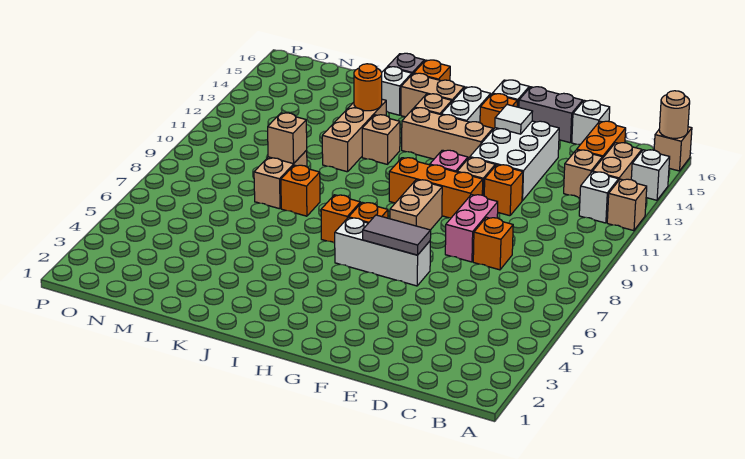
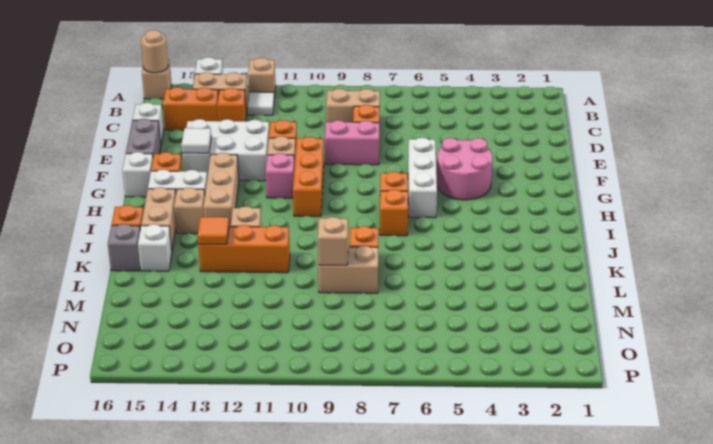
white 1x1 brick [579,172,619,223] -> white 1x1 tile [247,92,274,115]
tan 1x1 brick [564,150,602,198] -> orange 1x1 brick [217,88,246,121]
none -> pink 2x2 round brick [437,138,493,200]
grey 1x2 tile [363,215,431,255] -> none
tan 1x2 brick [390,180,442,230] -> tan 1x2 brick moved to [326,89,380,122]
tan 1x3 brick [322,99,386,172] -> orange 1x3 brick [198,225,290,273]
orange 1x1 round brick [354,64,382,111] -> orange 1x1 tile [198,217,229,244]

